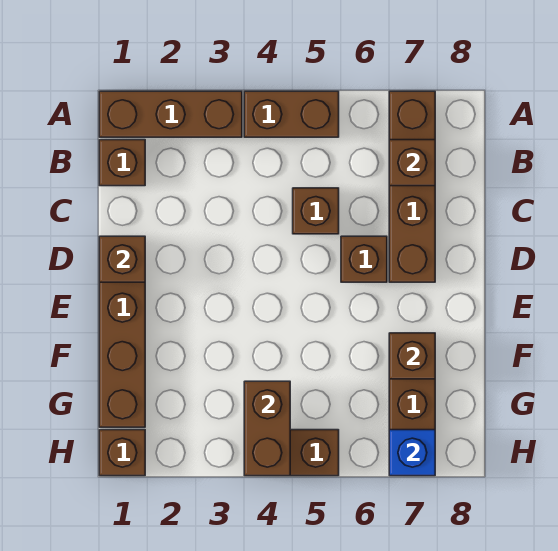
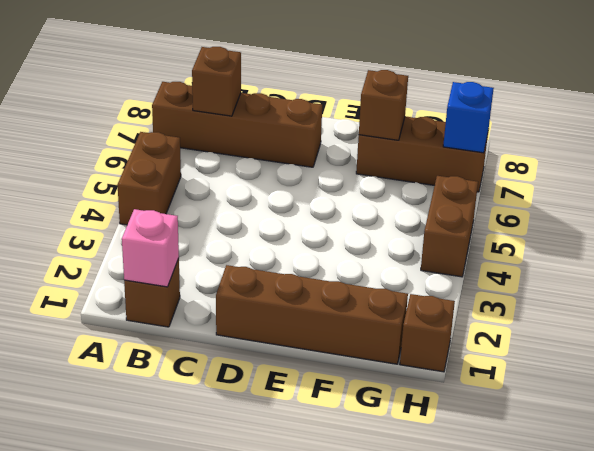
brown 1x3 brick [99,91,242,137] -> none
none -> pink 1x1 brick [122,209,179,287]
brown 1x1 brick [293,188,339,234] -> none
brown 1x1 brick [99,236,145,282] -> none
brown 1x1 brick [341,236,387,282] -> none
brown 1x2 brick [244,381,290,476] -> none

